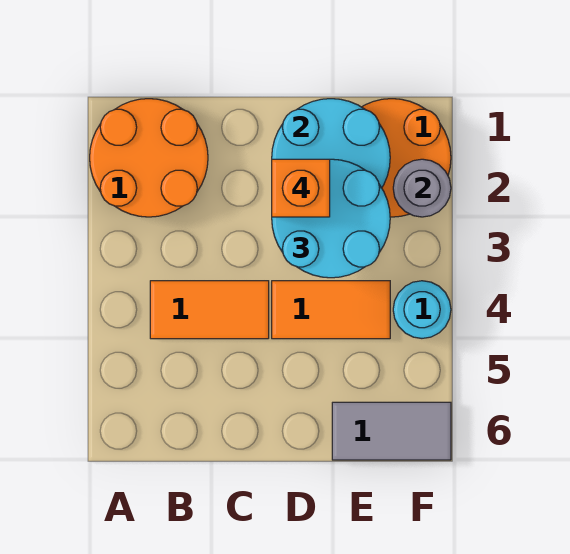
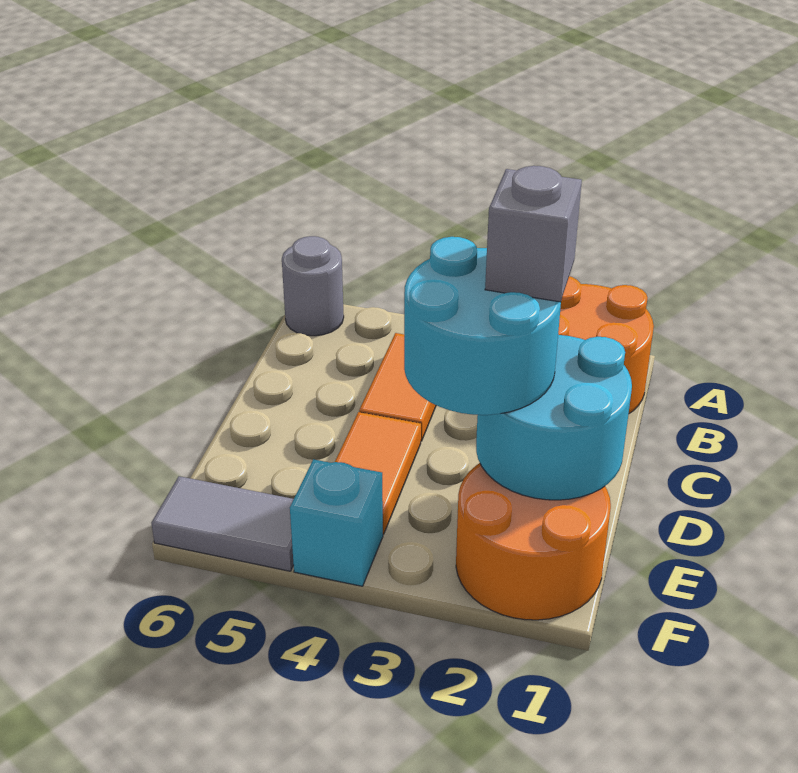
orange 1x1 brick [272,159,330,217] -> grey 1x1 brick [485,166,582,302]
grey 1x2 tile [332,402,451,460] -> grey 1x2 tile turned to [151,476,294,571]
grey 1x1 round brick [393,159,451,217] -> grey 1x1 round brick moved to [282,236,344,336]
cyan 1x1 round brick [393,281,451,338] -> cyan 1x1 brick [290,459,383,586]

